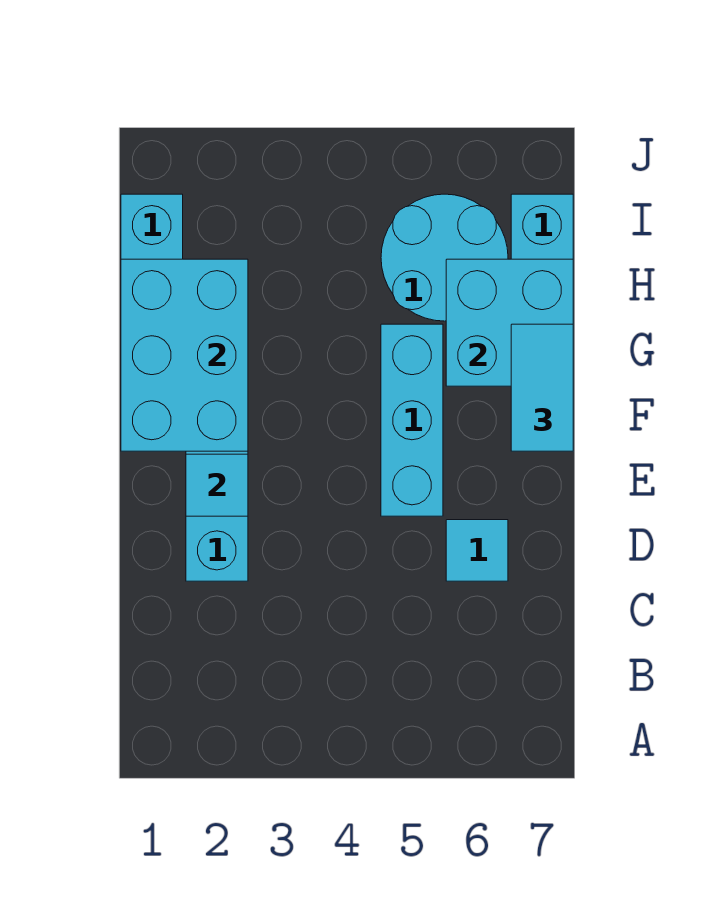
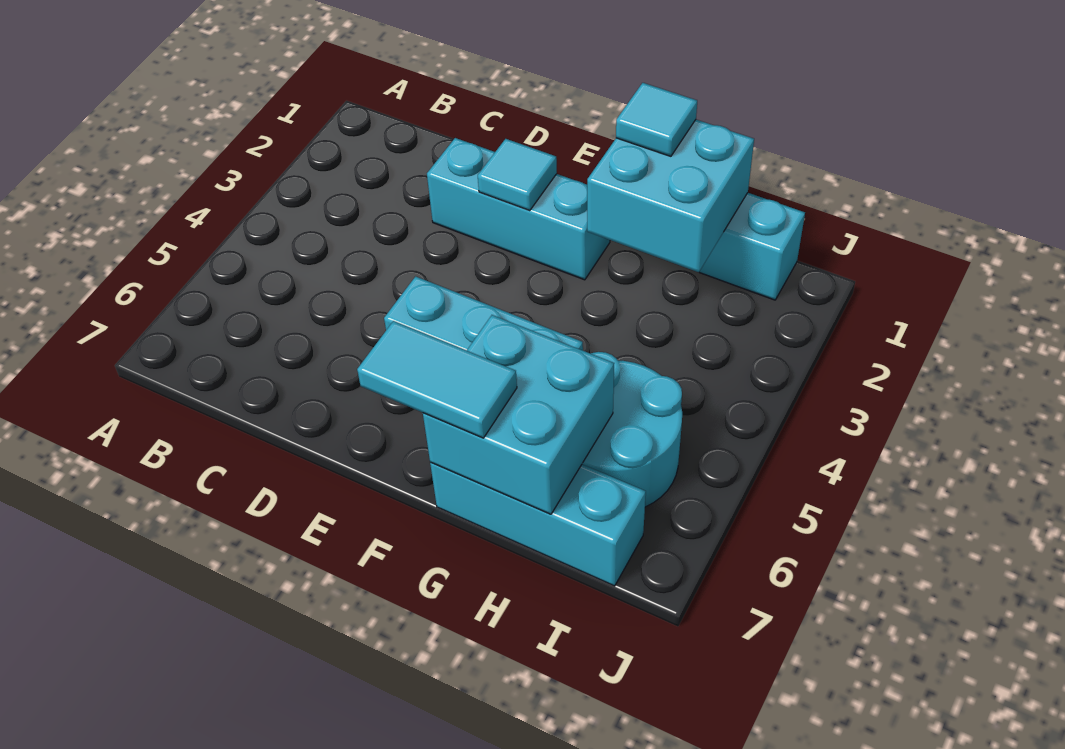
cyan 1x1 tile [446,520,508,581] -> cyan 1x1 tile moved to [616,83,697,156]
cyan 2x3 brick [121,259,248,451] -> cyan 2x2 brick [587,120,754,272]

